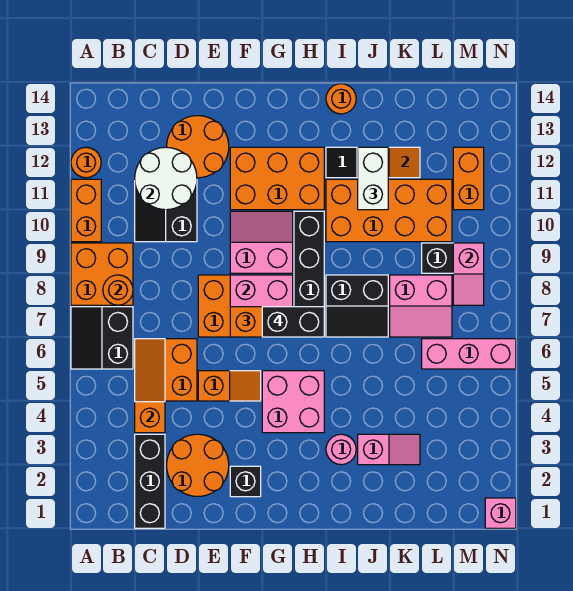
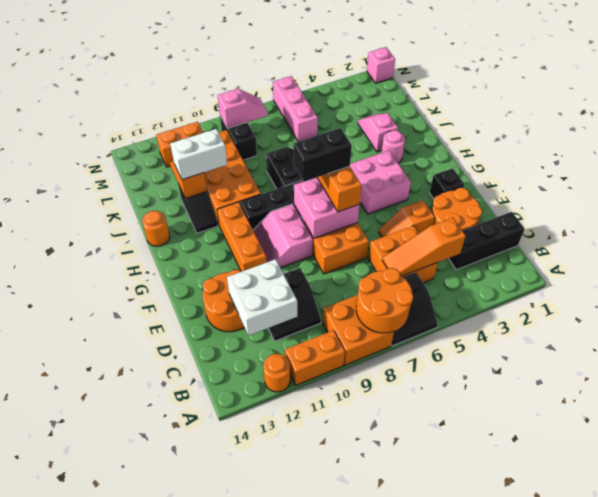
orange 1x1 round brick [103,275,133,305] -> orange 2x2 round brick [356,268,413,333]
white 2x2 round brick [135,147,197,210] -> white 2x2 brick [227,259,297,336]
orange 1x2 slope [198,371,261,401] -> orange 1x2 slope turned to [379,200,435,237]
orange 2x3 brick [230,147,324,210] -> orange 1x3 brick [217,202,267,272]
black 1x2 brick [262,307,324,337] -> black 1x2 brick turned to [293,128,352,182]
pink 2x2 slope [390,275,452,337] -> none

